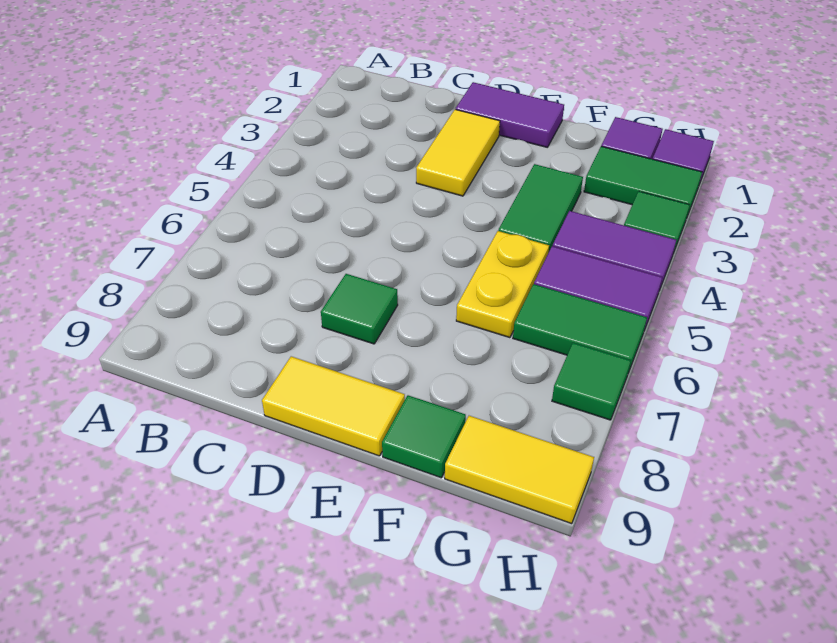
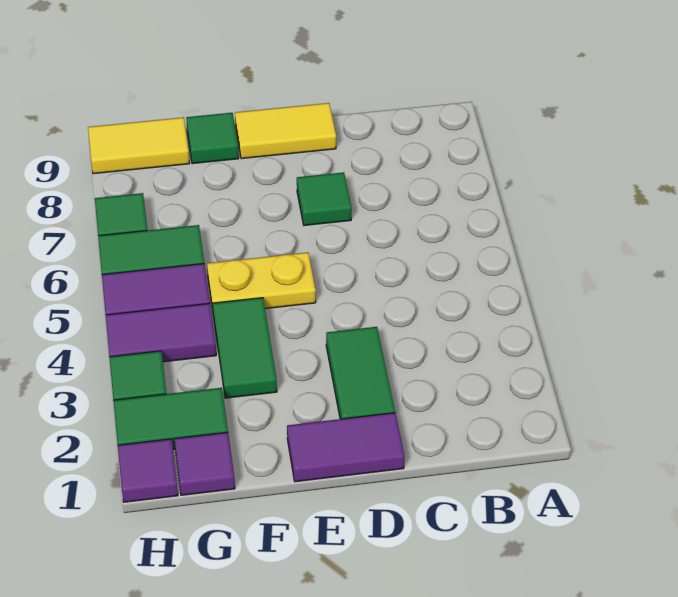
yellow 1x2 tile [416,109,500,196] -> green 1x2 tile [326,327,395,419]
yellow 1x2 plate [456,231,549,338] -> yellow 1x2 plate turned to [207,252,316,309]

